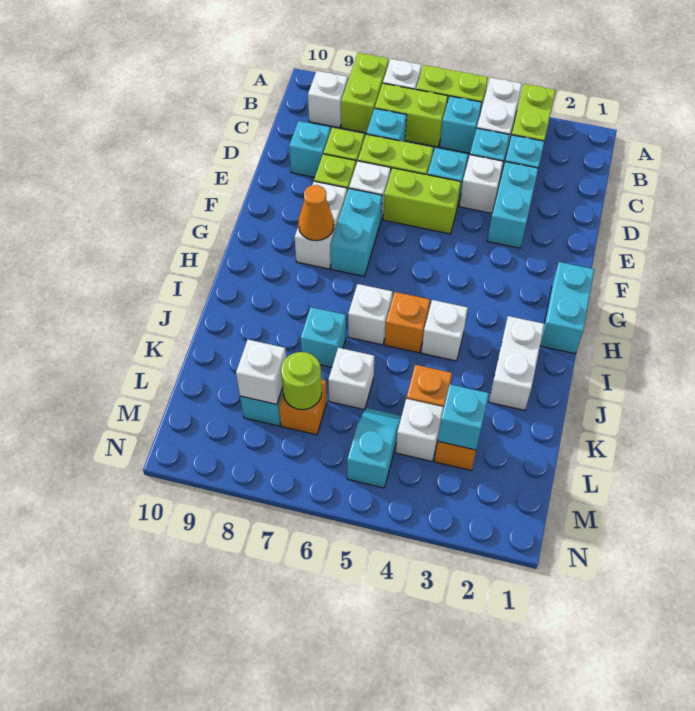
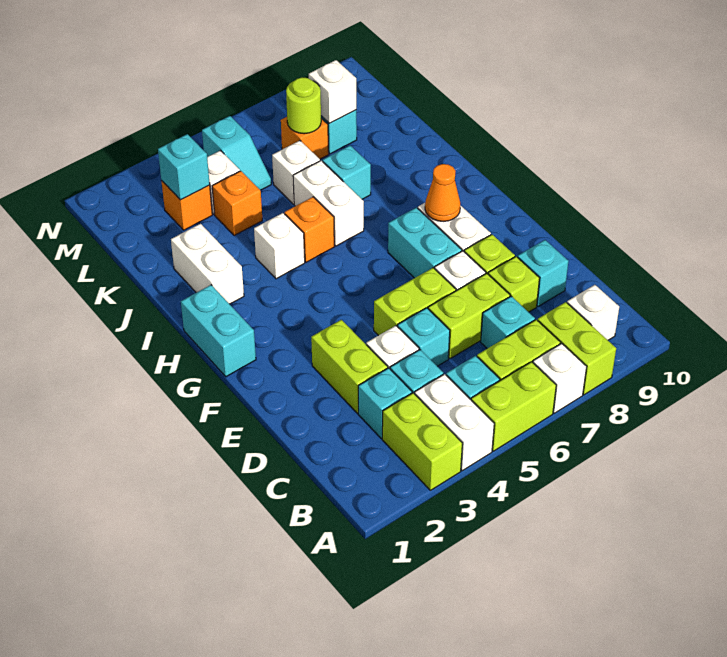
cyan 1x2 brick [487,162,538,248] -> lime 1x2 brick [311,320,388,413]
white 1x1 brick [348,284,393,345] -> white 1x2 brick [293,161,364,246]

